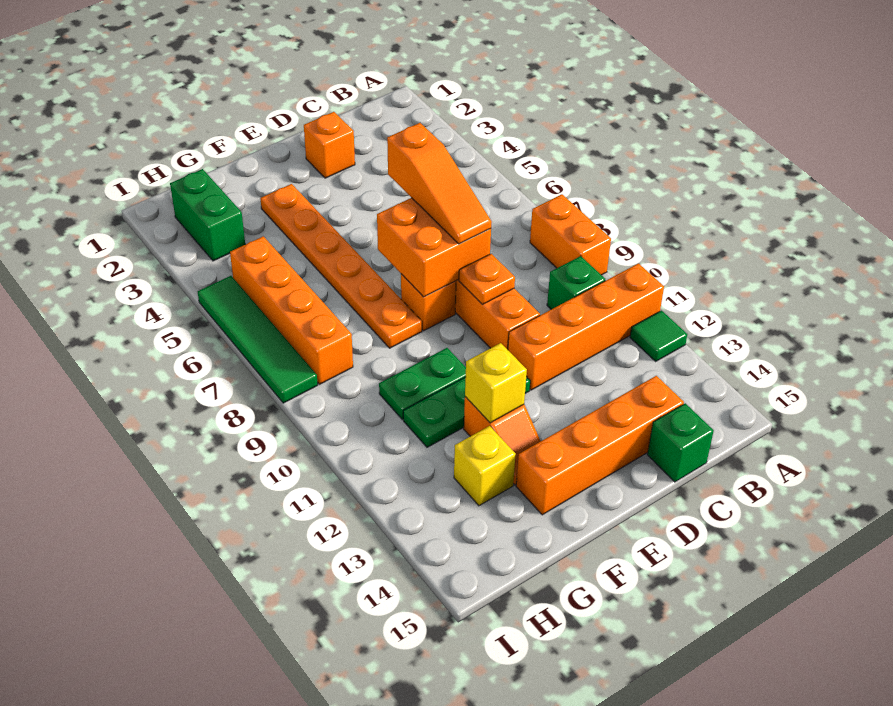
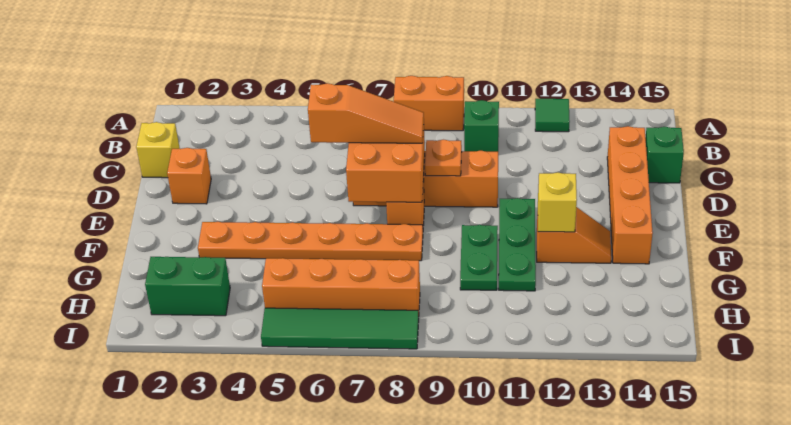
orange 1x4 brick [508,264,664,390] -> none
yellow 1x1 brick [454,426,516,506] -> yellow 1x1 brick moved to [136,122,180,178]

